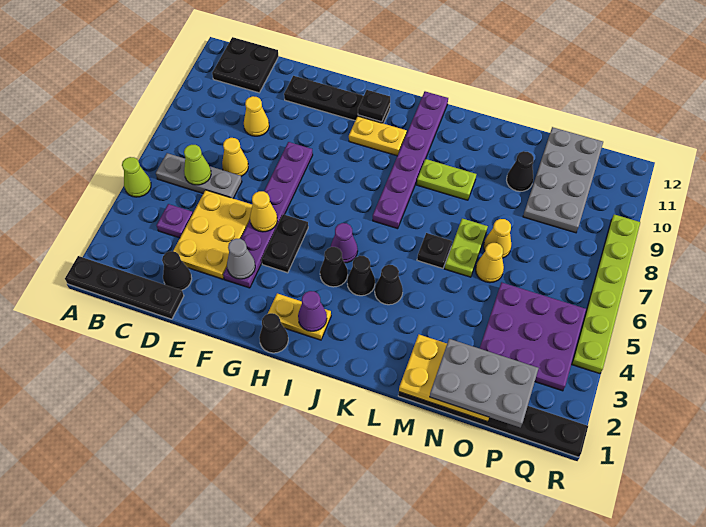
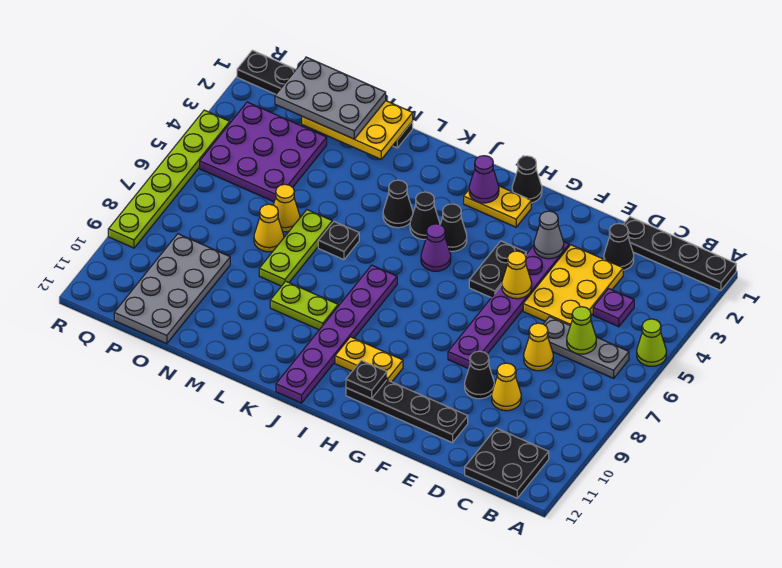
lime 1x2 plate [445,218,488,277] -> lime 1x3 plate [259,210,332,286]
black 1x1 cone [507,151,534,191] -> black 1x1 cone moved to [465,351,494,399]

